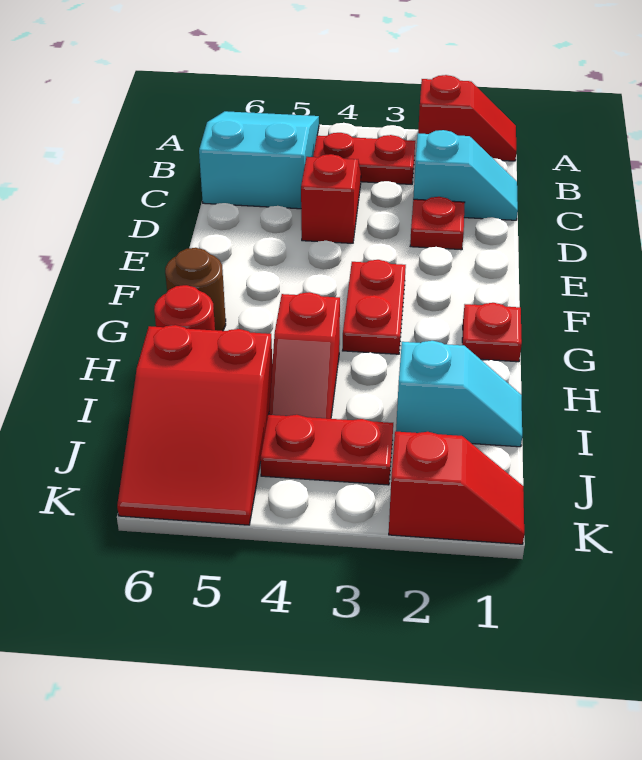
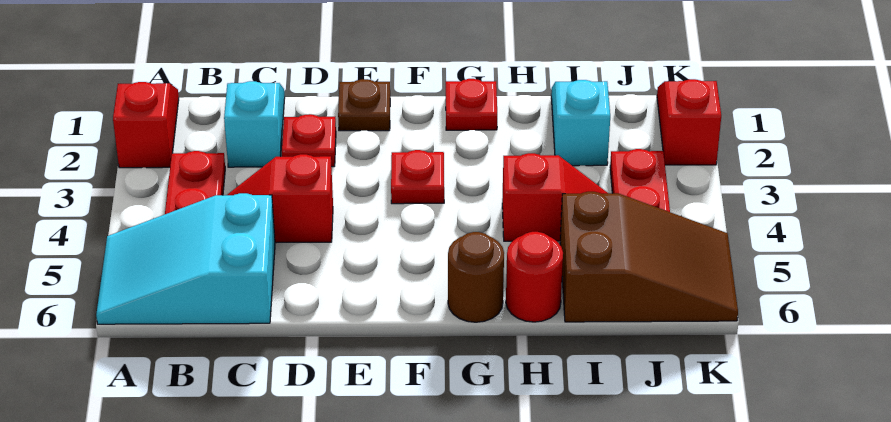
none -> brown 1x1 plate [338,79,390,131]
red 1x2 plate [343,260,406,354] -> red 1x1 plate [391,150,444,204]
red 2x3 slope [117,325,272,525] -> brown 2x3 slope [560,192,738,322]

